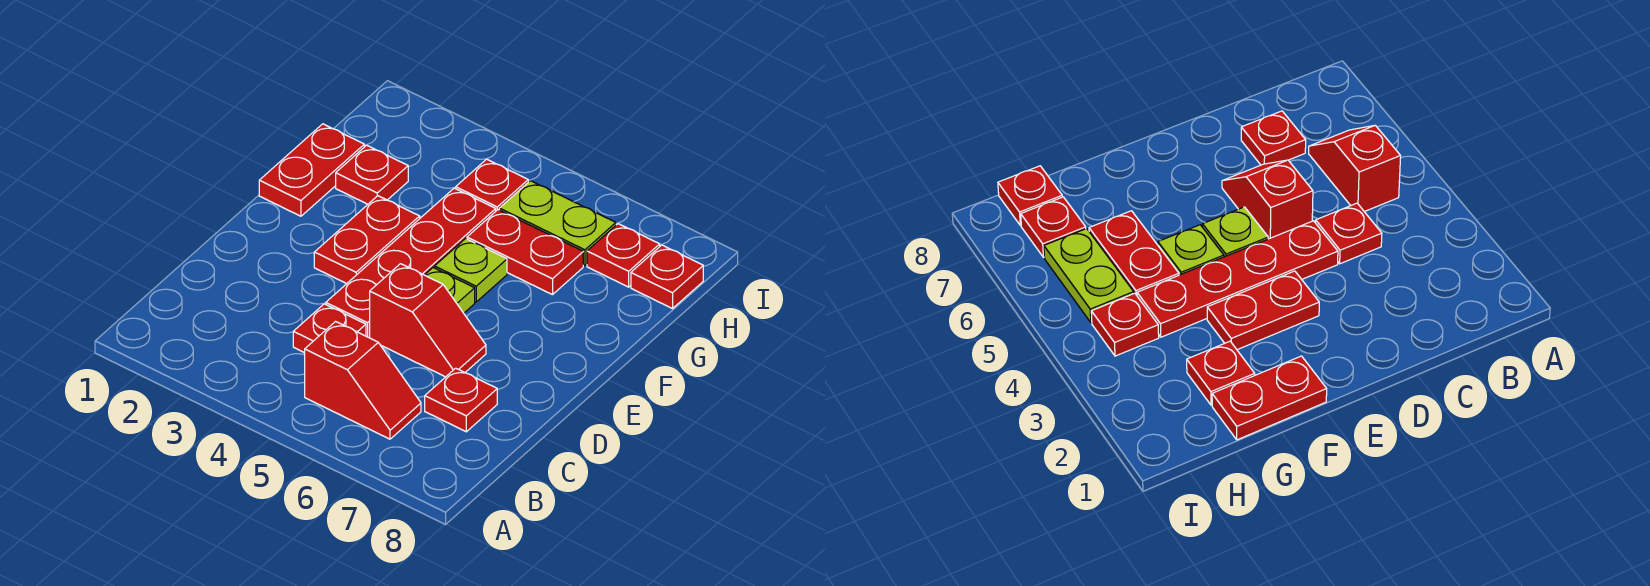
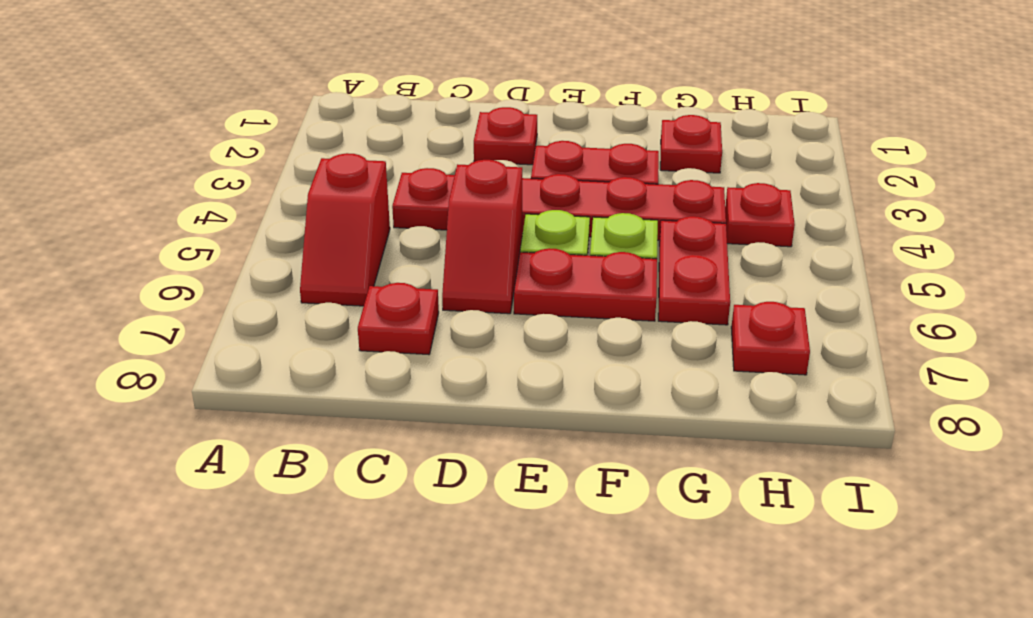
red 1x2 plate [259,124,364,216] -> red 1x2 plate moved to [514,248,657,321]
lime 1x2 plate [499,181,616,266] -> none
red 1x1 plate [631,245,703,309] -> red 1x1 plate moved to [474,107,537,165]

